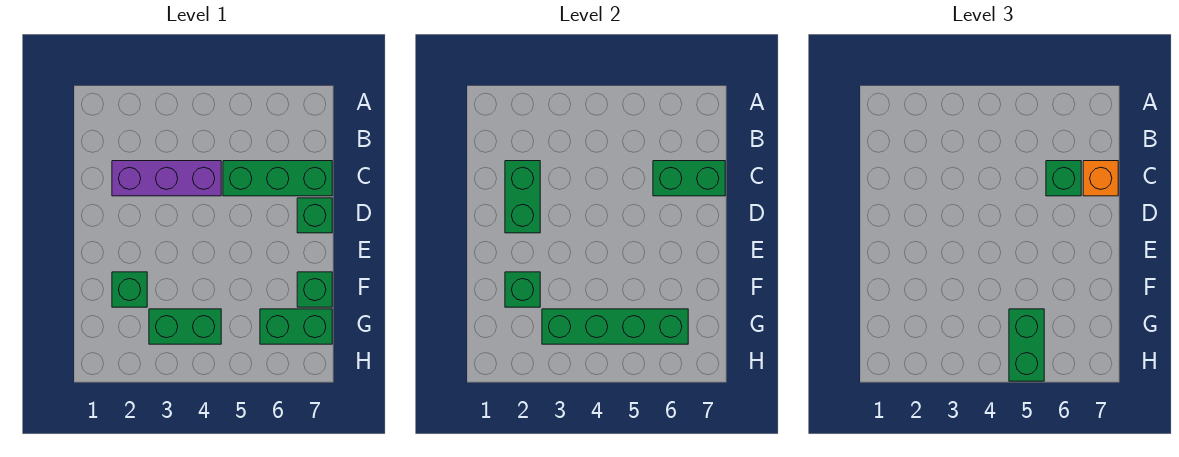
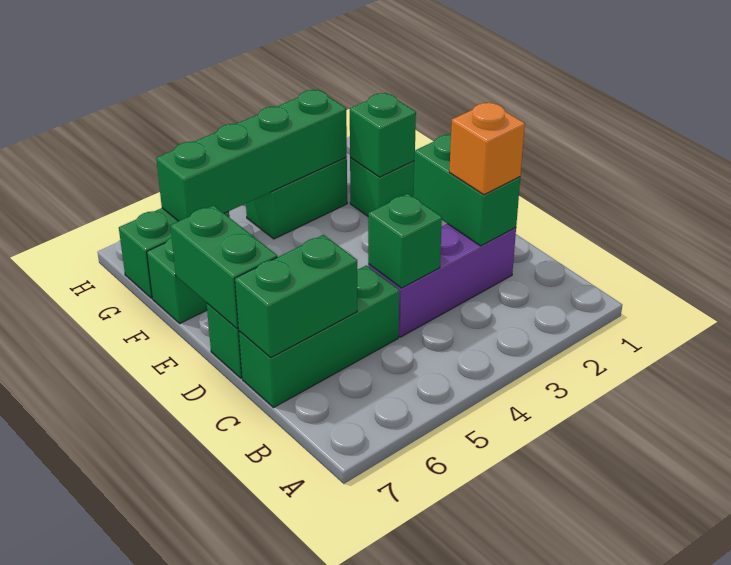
green 1x1 brick [1046,161,1081,196] -> green 1x1 brick moved to [368,194,442,288]
orange 1x1 brick [1083,161,1118,196] -> orange 1x1 brick moved to [449,102,525,195]
green 1x2 brick [1009,309,1044,381] -> green 1x2 brick moved to [170,205,277,329]

